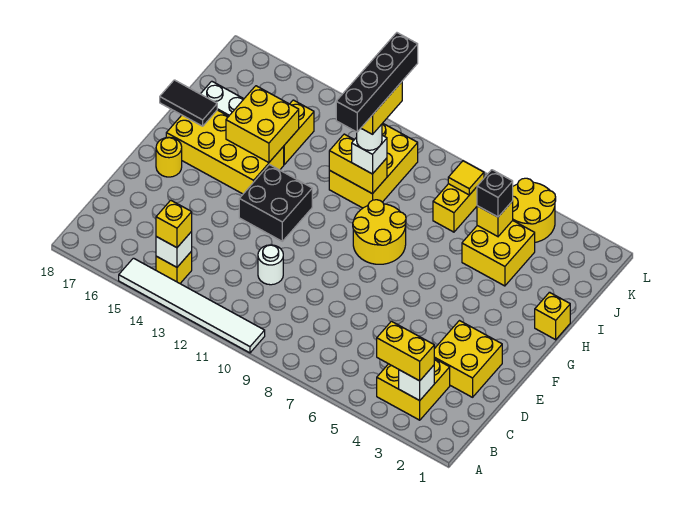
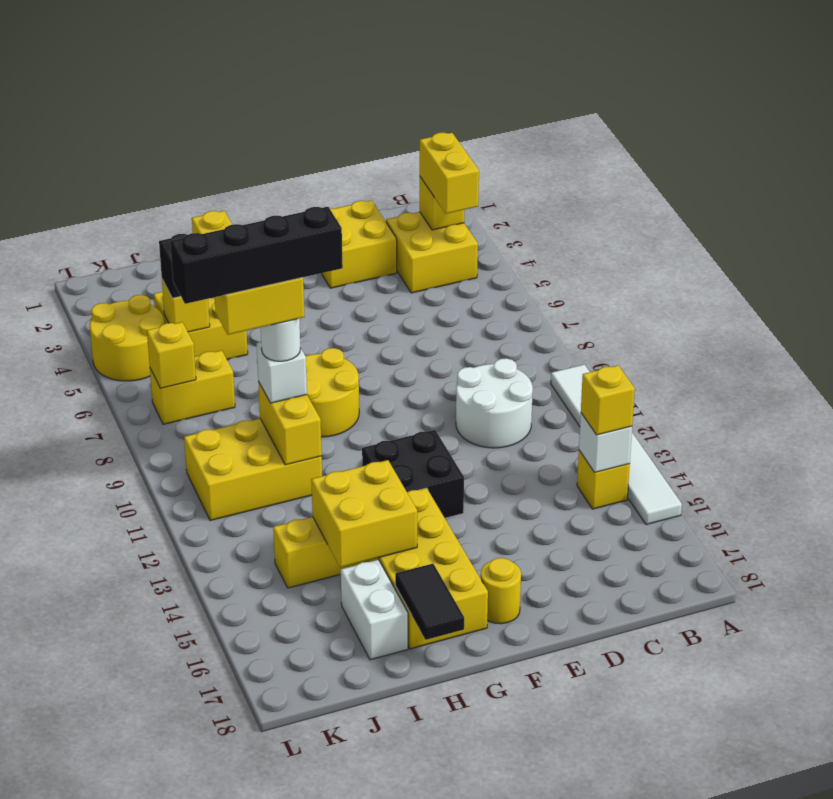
white 1x1 brick [399,365,434,401] -> yellow 1x1 brick [419,177,464,230]
white 1x1 round brick [258,245,283,285] -> white 2x2 round brick [456,358,533,448]
yellow 1x1 tile [448,161,484,195] -> yellow 1x1 brick [147,322,196,388]

